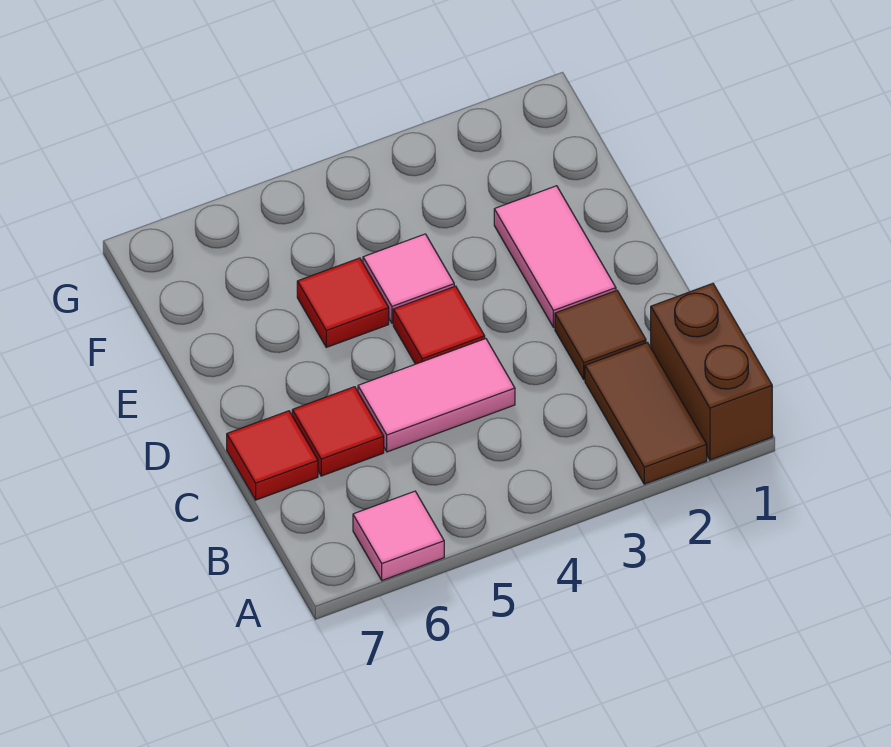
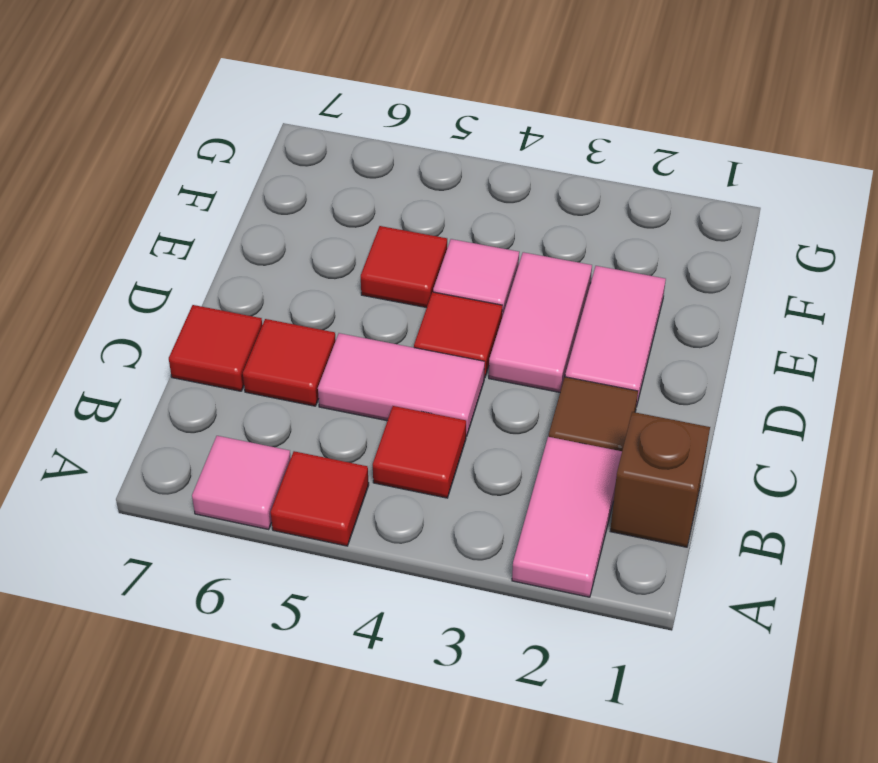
brown 1x2 brick [651,284,772,460] -> brown 1x1 brick [610,412,710,547]
brown 1x2 tile [585,343,707,484] -> pink 1x2 tile [512,437,622,597]
none -> red 1x1 tile [271,451,369,546]
none -> red 1x1 tile [373,406,466,498]
none -> pink 1x2 tile [489,252,592,392]

